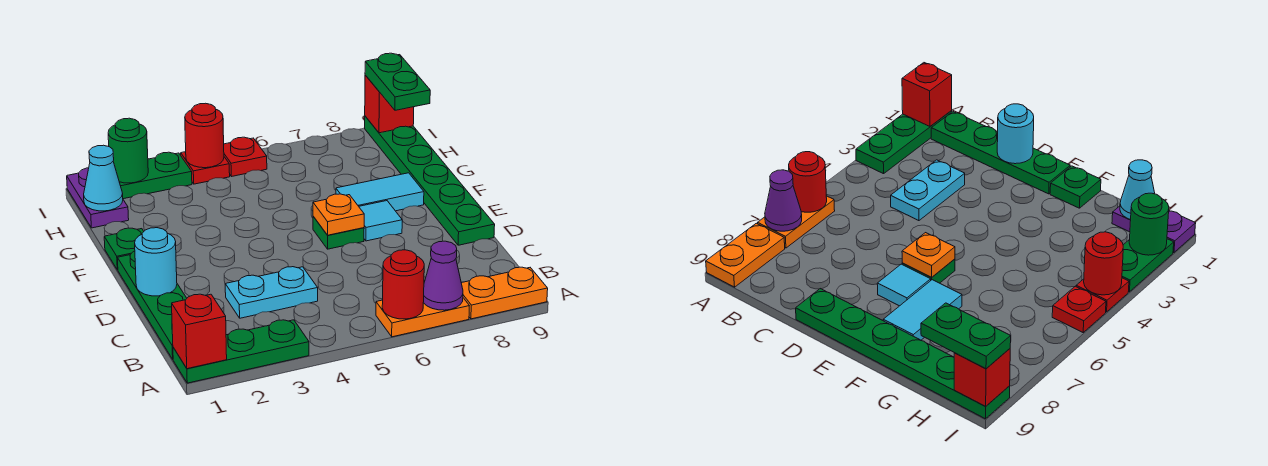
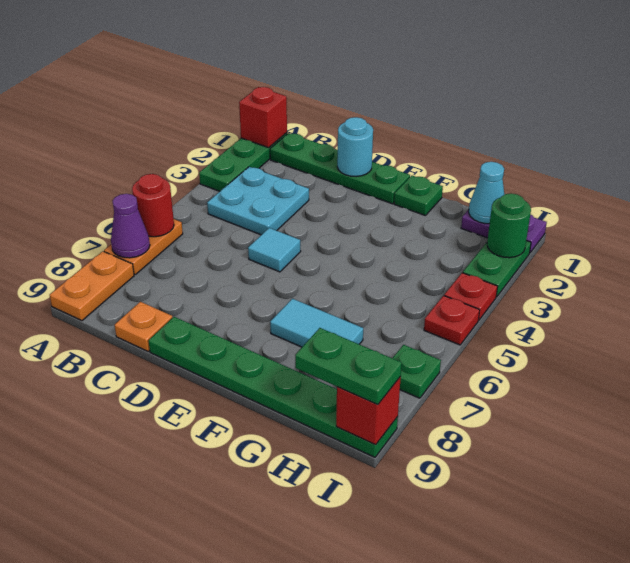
cyan 1x2 plate [225,267,318,318] -> cyan 2x2 plate [207,167,309,235]
green 1x1 plate [313,216,364,249] -> green 1x1 plate moved to [393,345,441,398]
orange 1x1 plate [313,194,364,235] -> orange 1x1 plate moved to [115,302,172,351]
cyan 1x1 tile [359,201,402,241] -> cyan 1x1 tile moved to [248,228,301,272]
cyan 1x2 tile [336,173,424,211] -> cyan 1x2 tile turned to [270,299,363,347]
red 1x1 round brick [185,103,224,168] -> none

